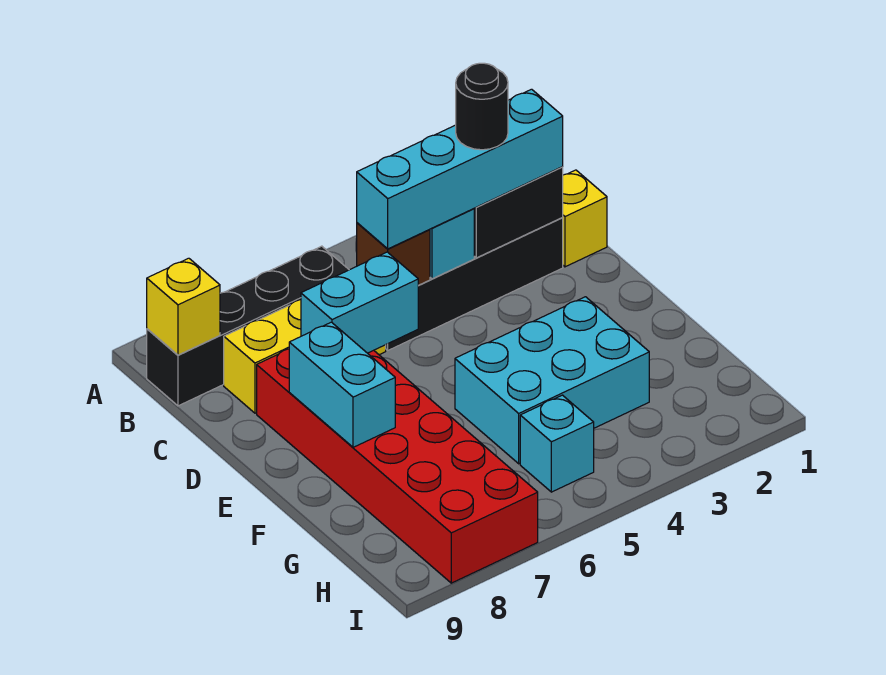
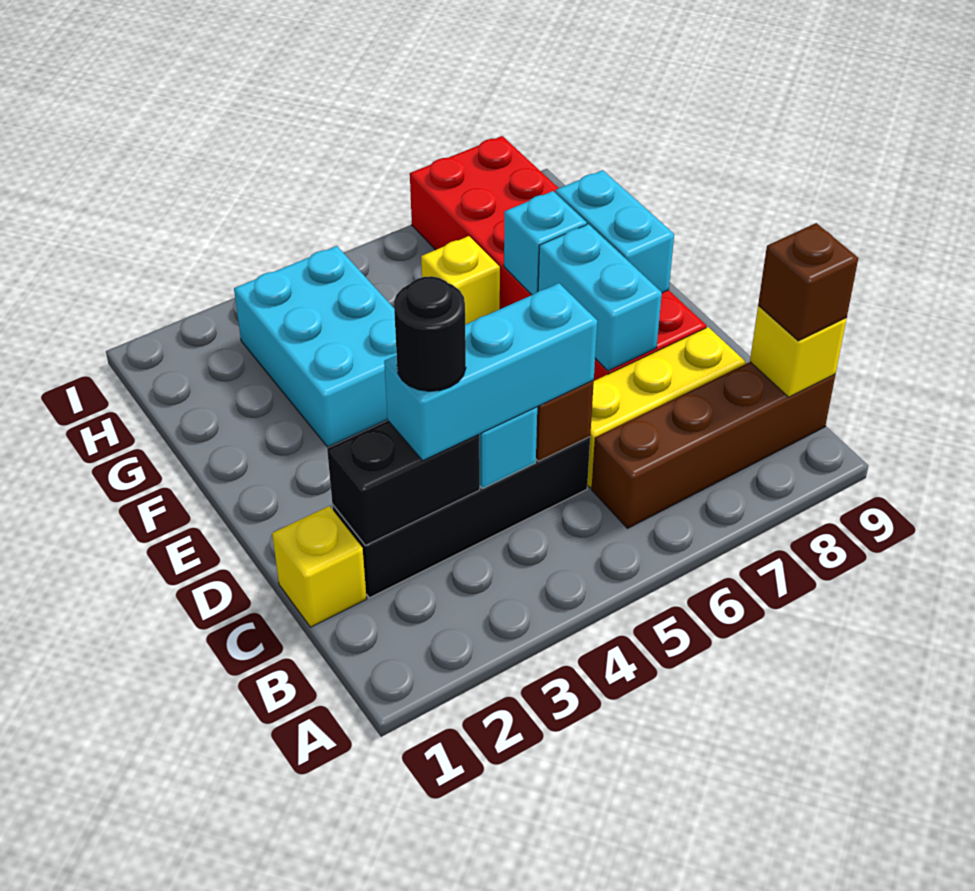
black 1x4 brick [147,246,349,406] -> brown 1x4 brick [591,362,835,528]
none -> brown 1x1 brick [758,223,858,341]
cyan 1x4 brick [357,89,563,249] -> cyan 1x3 brick [384,283,597,460]
cyan 1x2 brick [301,252,418,353] -> cyan 1x2 brick turned to [538,224,662,371]
cyan 2x3 brick [455,297,649,464] -> cyan 2x3 brick turned to [234,246,397,447]
none -> yellow 1x1 brick [421,236,500,325]
cyan 1x1 brick [520,395,594,492] -> cyan 1x1 brick moved to [504,191,587,295]

